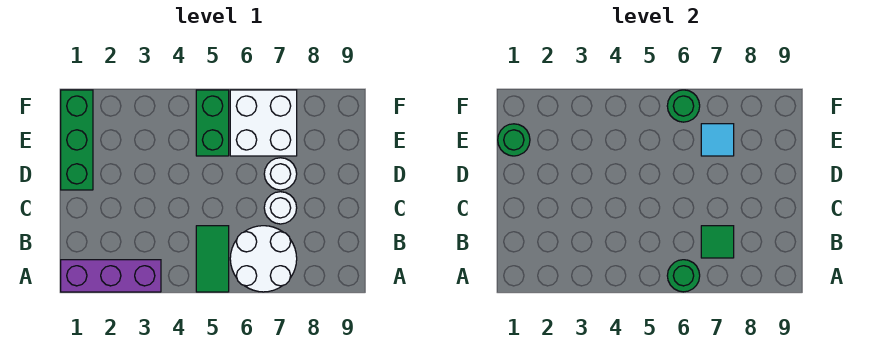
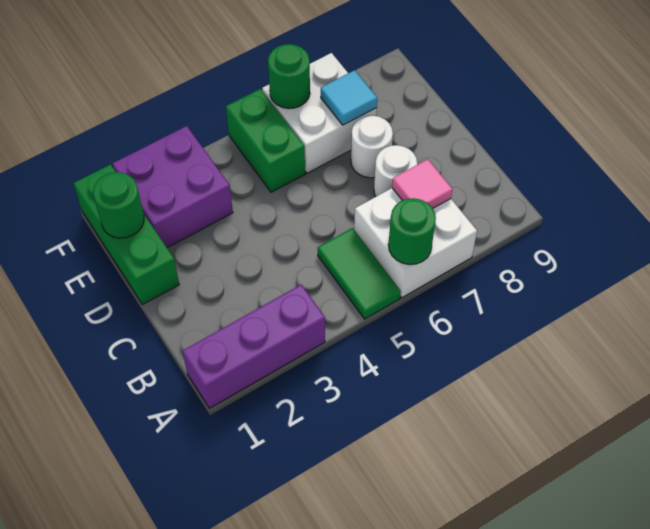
white 2x2 round brick [230,226,297,292] -> white 2x2 brick [354,188,477,298]
green 1x1 tile [701,226,734,258] -> pink 1x1 tile [392,159,452,208]
none -> purple 2x2 brick [113,126,233,248]

